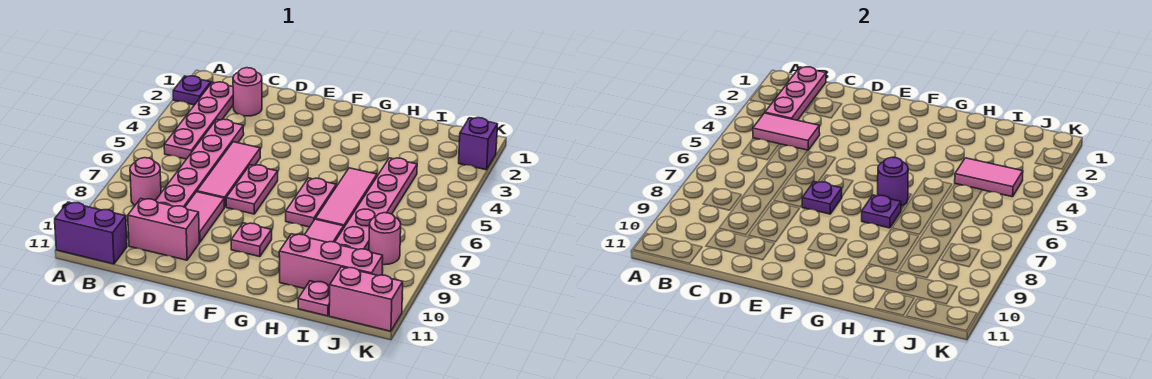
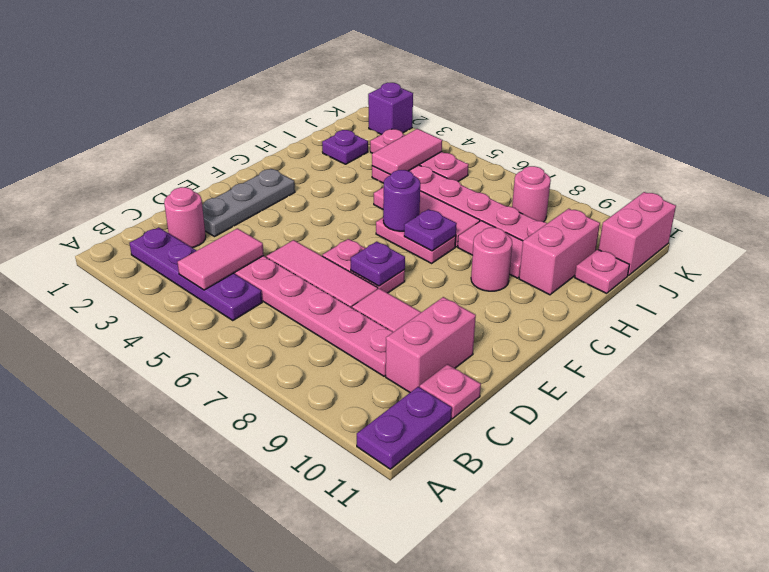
purple 1x1 plate [173,76,211,105] -> purple 1x1 plate moved to [322,130,368,164]
purple 1x2 brick [55,202,127,264] -> purple 1x2 plate [357,387,452,469]
pink 1x3 plate [765,67,826,120] -> pink 1x3 plate moved to [370,129,469,181]
pink 1x4 plate [164,82,233,159] -> purple 1x4 plate [130,227,262,321]
pink 1x1 round brick [130,158,161,205] -> pink 1x1 round brick moved to [471,227,512,291]
none -> grey 1x3 plate [202,169,295,237]
pink 1x1 plate [231,223,272,257] -> pink 1x1 plate moved to [420,364,481,419]
pink 1x3 brick [279,234,383,289] -> pink 1x2 brick [519,209,600,295]

